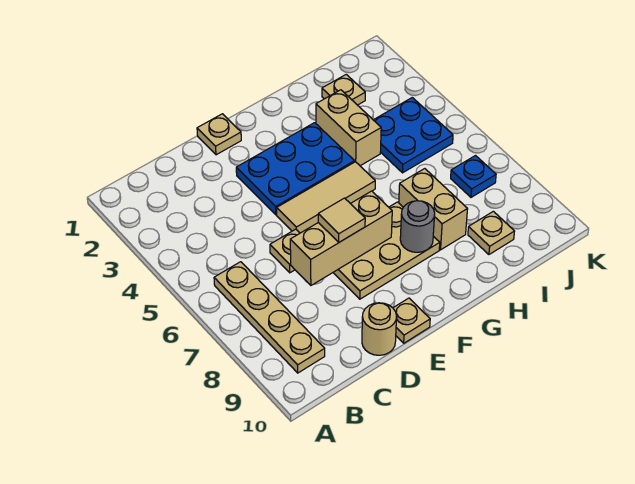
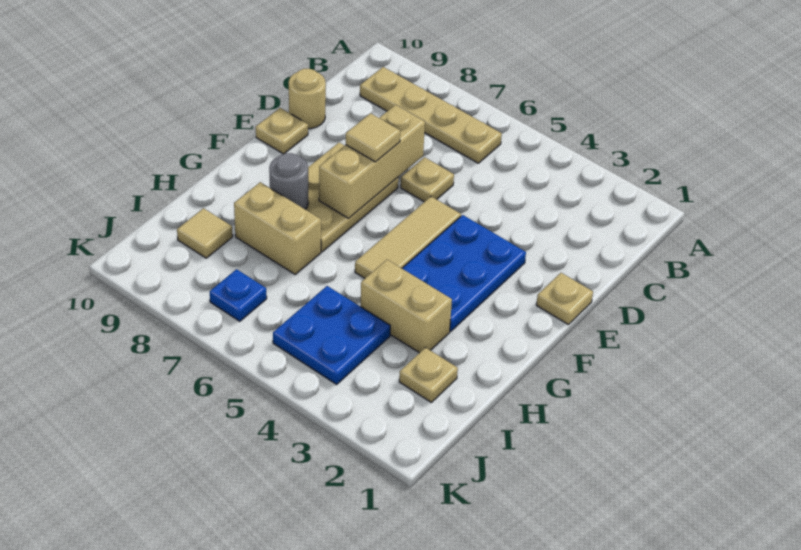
tan 1x1 plate [468,211,515,254] -> tan 1x1 tile [177,208,233,258]

